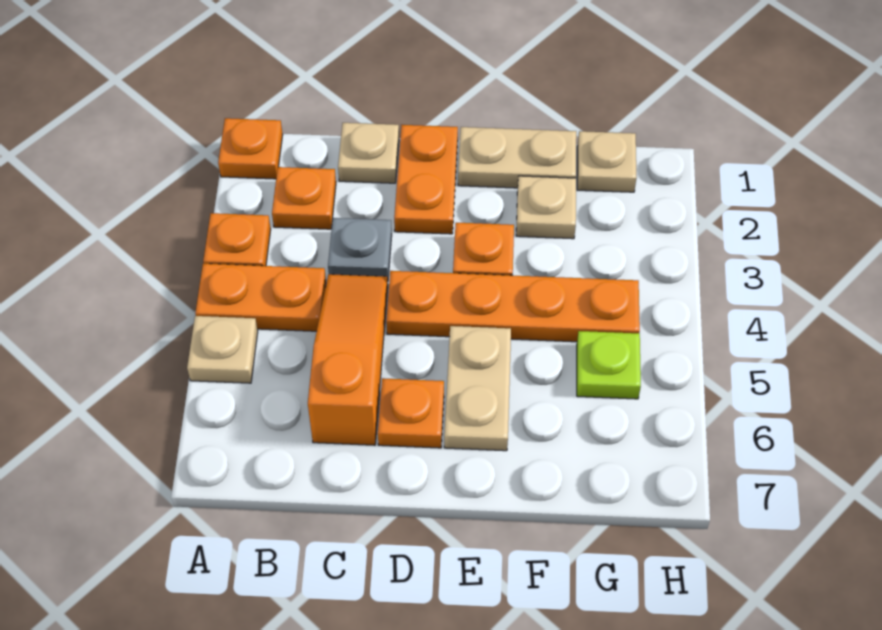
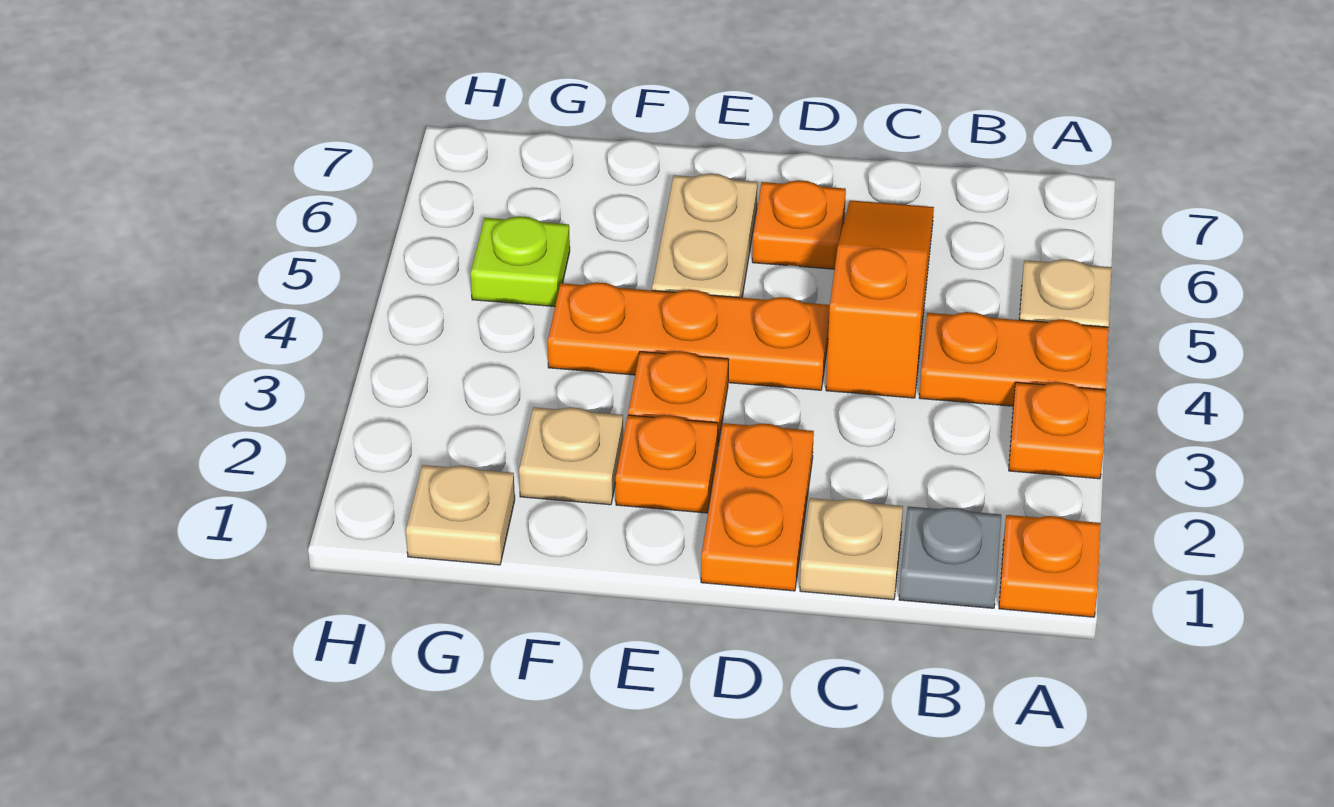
orange 1x1 plate [272,167,336,229] -> orange 1x1 plate moved to [616,415,718,513]
grey 1x1 plate [328,218,392,277] -> grey 1x1 plate moved to [899,506,1001,608]
orange 1x3 slope [308,274,388,445] -> orange 1x3 slope turned to [826,200,934,398]
orange 1x4 plate [386,271,640,342] -> orange 1x3 plate [548,282,830,390]
tan 1x2 plate [458,127,576,188] -> none

